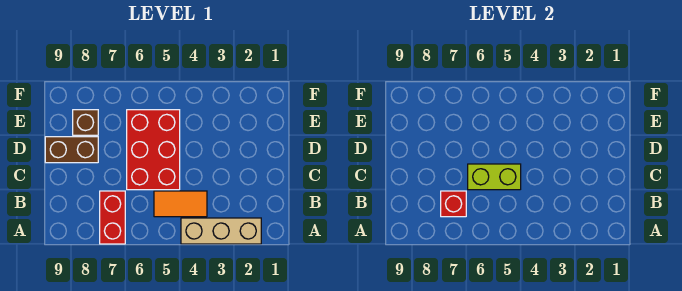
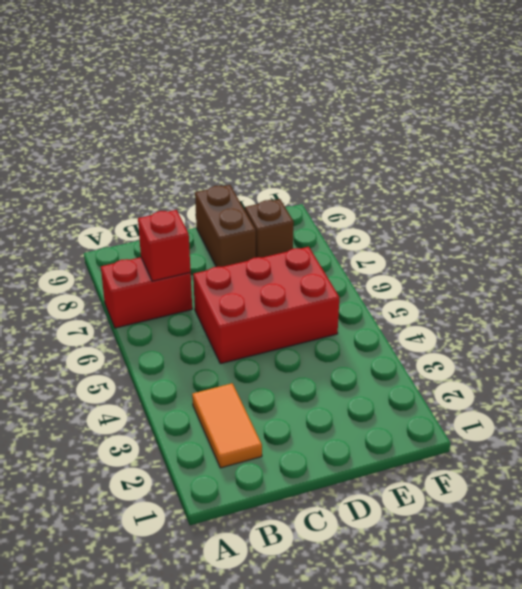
tan 1x3 brick [181,218,261,244] -> none
orange 1x2 tile [154,191,207,217] -> orange 1x2 tile moved to [192,383,262,468]
lime 1x2 brick [468,164,521,190] -> none

